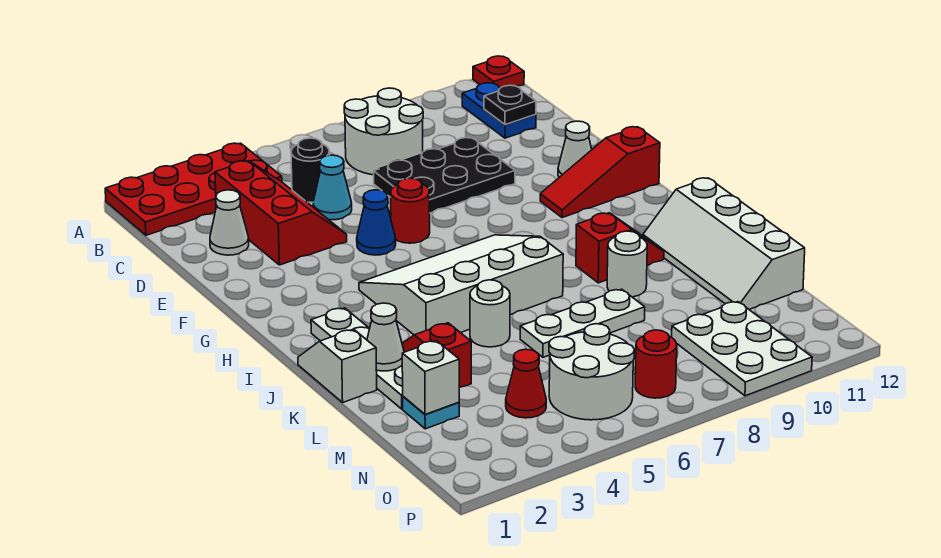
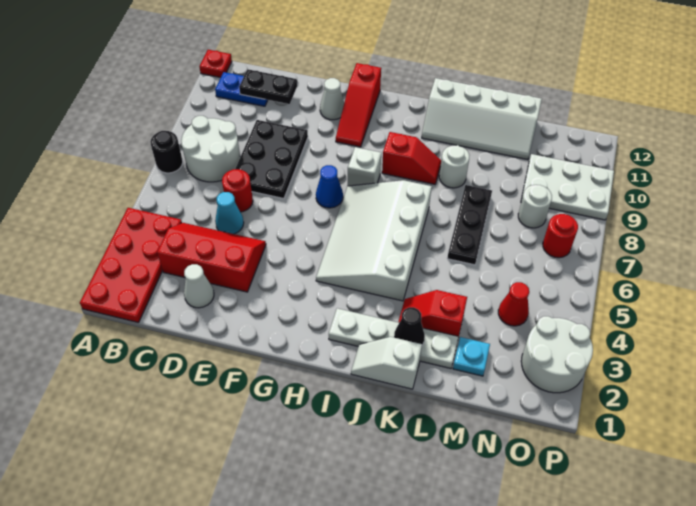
black 1x1 round brick [291,138,329,202] -> black 1x1 round brick moved to [150,131,183,173]
black 1x1 plate [484,85,536,125] -> black 1x2 plate [239,69,297,104]
blue 1x1 cone [357,190,396,255] -> blue 1x1 cone moved to [316,165,343,208]
red 1x1 round brick [391,178,430,243] -> red 1x1 round brick moved to [222,169,253,212]
red 1x2 slope [576,213,664,283] -> red 1x2 slope turned to [382,132,441,184]
white 1x1 cone [367,303,404,371] -> black 1x1 cone [394,307,425,345]
white 1x1 round brick [470,280,510,347] -> white 1x1 round brick moved to [518,185,552,228]
white 1x3 plate [520,289,645,357] -> black 1x3 plate [447,185,492,265]
white 1x1 brick [402,341,459,414] -> white 1x1 brick moved to [348,147,381,186]
white 2x2 round brick [549,324,634,420] -> white 2x2 round brick moved to [521,316,593,393]

